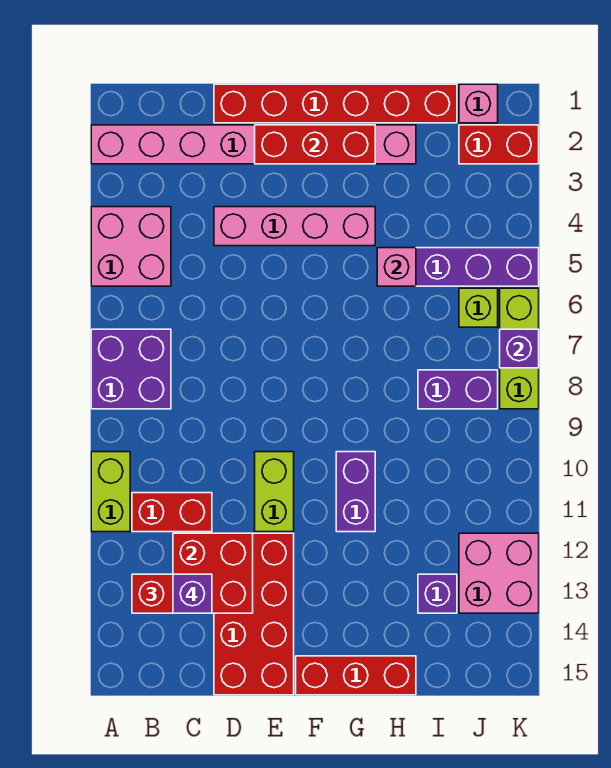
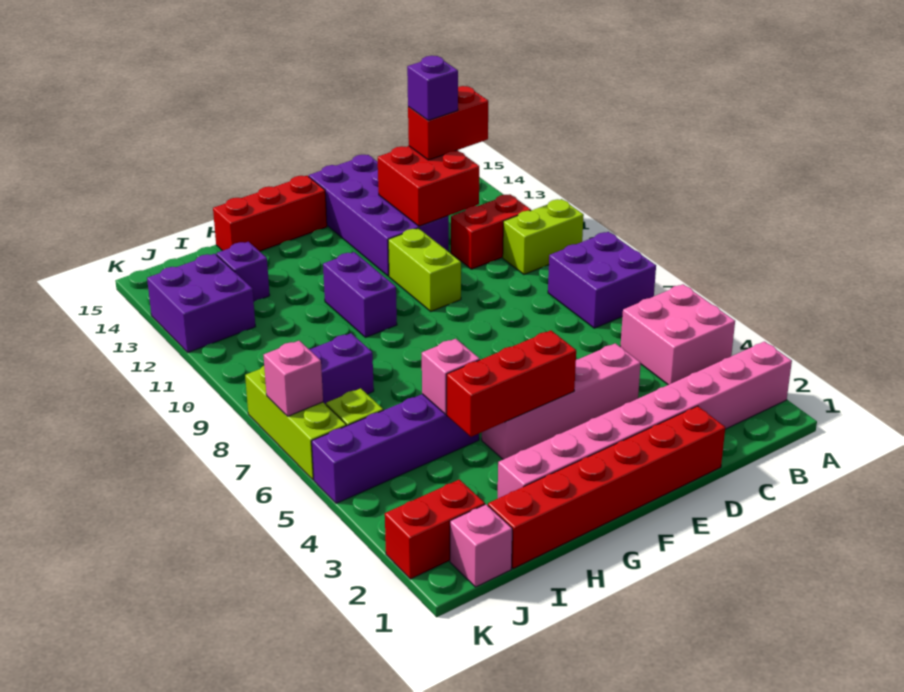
lime 1x2 brick [91,452,130,532] -> lime 1x2 brick turned to [503,199,584,274]
red 2x4 brick [214,533,294,695] -> purple 2x4 brick [309,155,449,276]
red 1x3 brick [255,125,375,164] -> red 1x3 brick moved to [447,331,576,437]
pink 2x2 brick [459,533,539,613] -> purple 2x2 brick [147,254,255,352]
purple 1x1 brick [500,329,539,368] -> pink 1x1 brick [264,341,323,416]

